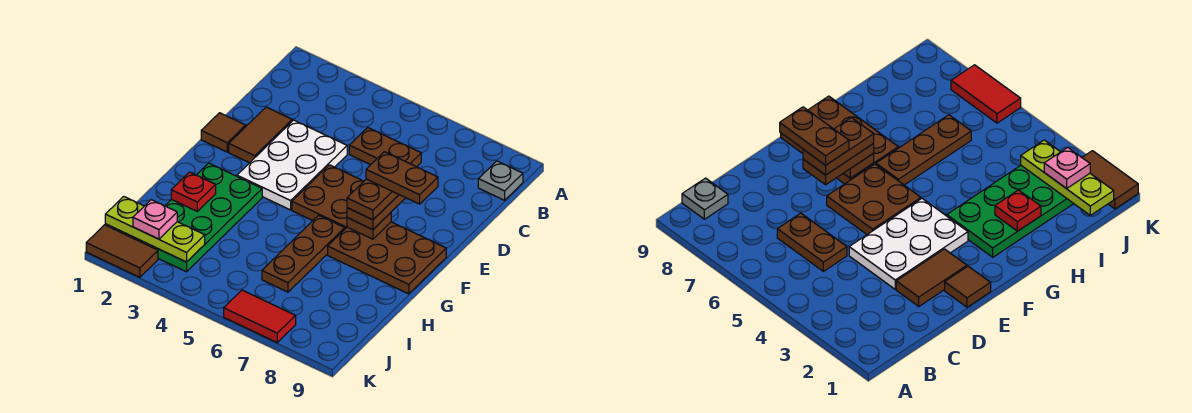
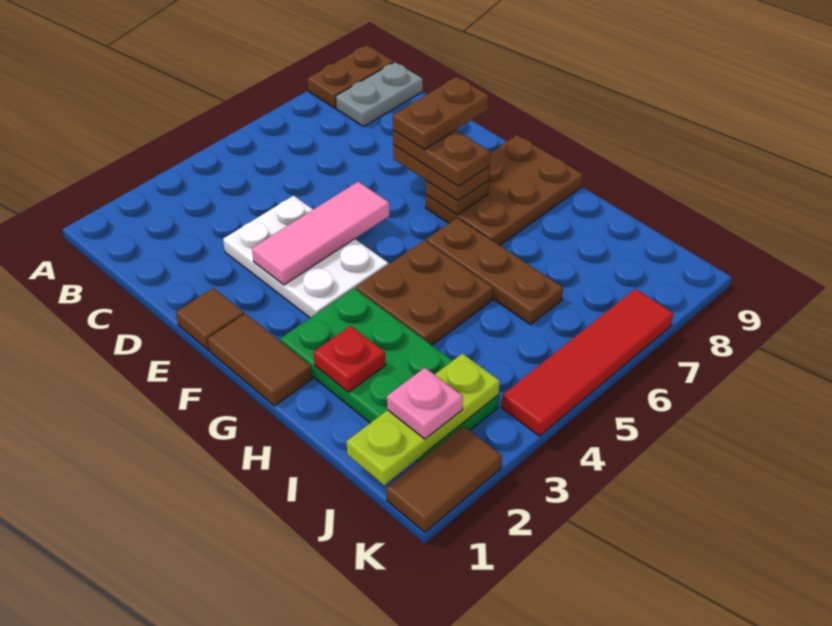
grey 1x1 plate [478,161,523,200] -> grey 1x2 plate [336,62,423,127]
brown 1x2 plate [349,128,421,167] -> brown 1x2 plate moved to [307,45,394,108]
brown 1x2 tile [229,107,292,163] -> brown 1x2 tile moved to [207,313,312,406]
none -> pink 1x3 tile [252,182,389,285]
brown 2x2 plate [292,165,364,229] -> brown 2x2 plate moved to [356,240,493,345]
red 1x2 tile [224,290,296,342] -> red 1x4 tile [502,289,673,436]

